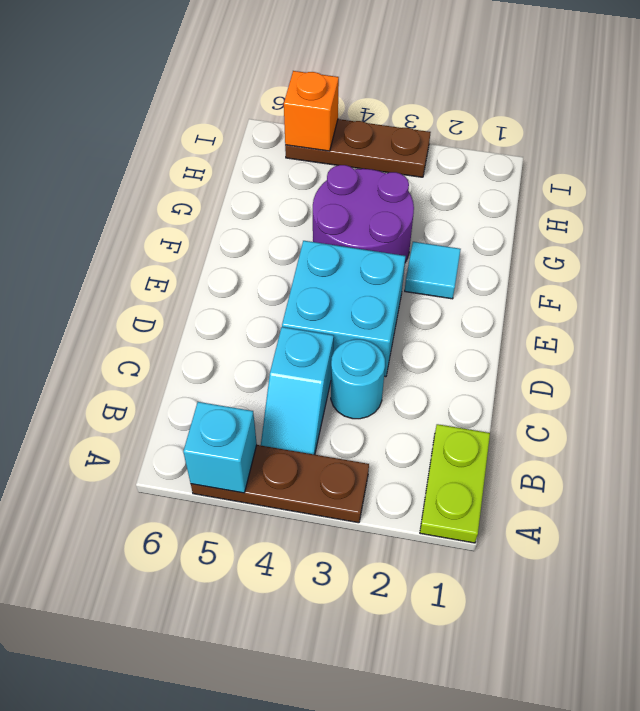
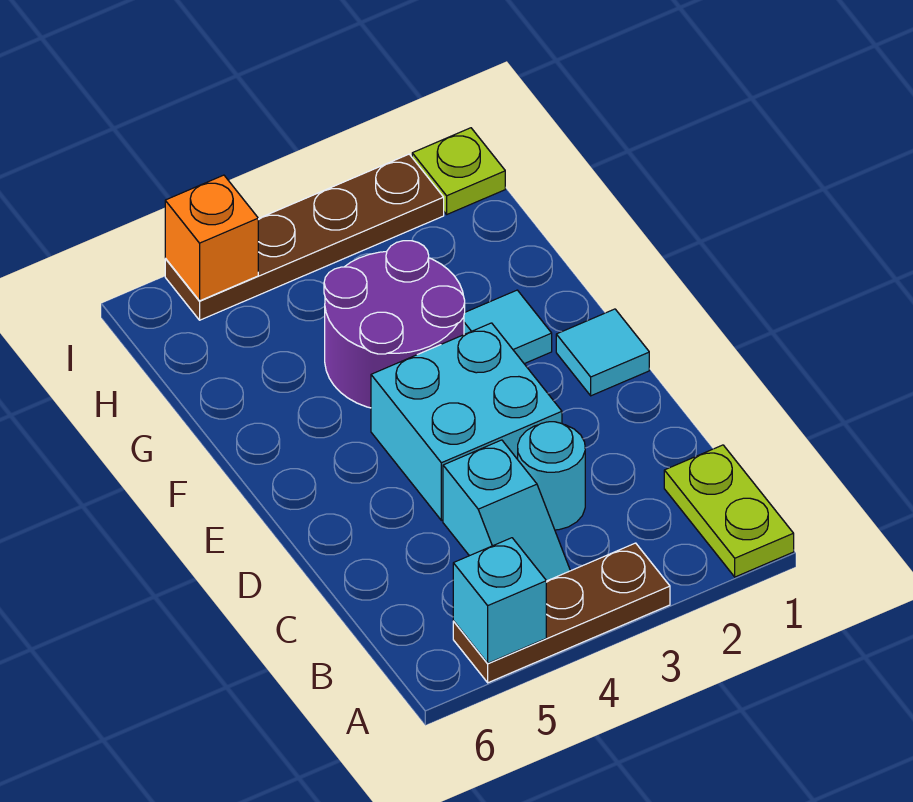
none -> cyan 1x1 tile [556,309,649,396]
none -> lime 1x1 plate [412,128,505,214]
brown 1x3 plate [285,119,431,177] -> brown 1x4 plate [165,154,444,320]

